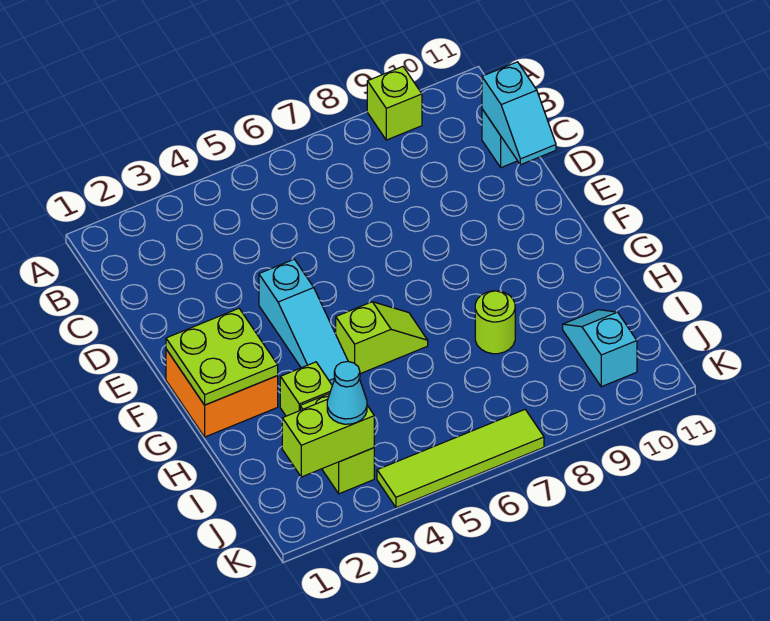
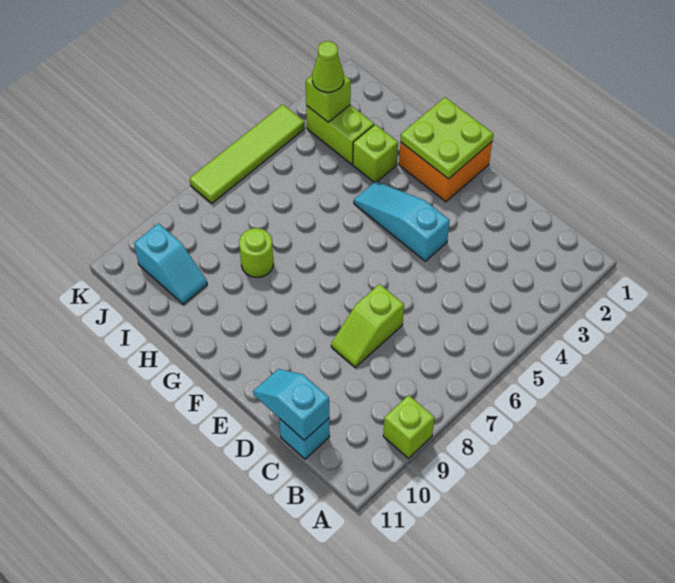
lime 1x2 slope [336,302,428,374] -> lime 1x2 slope moved to [331,284,404,367]
lime 1x2 brick [282,400,374,477] -> lime 1x1 brick [306,75,351,122]
cyan 1x1 cone [327,361,367,424] -> lime 1x1 cone [312,41,344,92]

